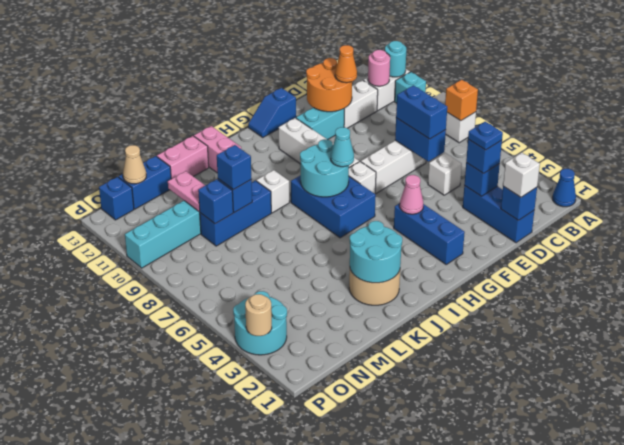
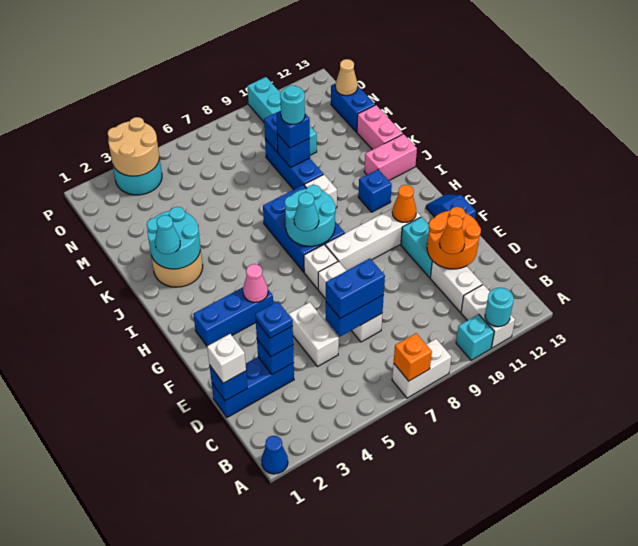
pink 1x1 round brick [368,50,390,86] -> none
white 1x1 brick [428,153,462,195] -> white 1x2 brick [289,302,339,367]
none -> orange 1x1 cone [392,185,416,222]
blue 2x3 brick [291,175,376,238] -> blue 2x3 brick turned to [263,185,345,272]
none -> cyan 1x1 cone [155,215,180,254]
none -> cyan 1x1 round brick [280,85,305,124]
pink 1x2 plate [168,171,205,211] -> none
blue 1x1 brick [99,177,134,220] -> blue 1x1 brick moved to [358,169,392,212]
tan 1x1 round brick [245,294,272,336] -> tan 2x2 round brick [108,117,159,176]

